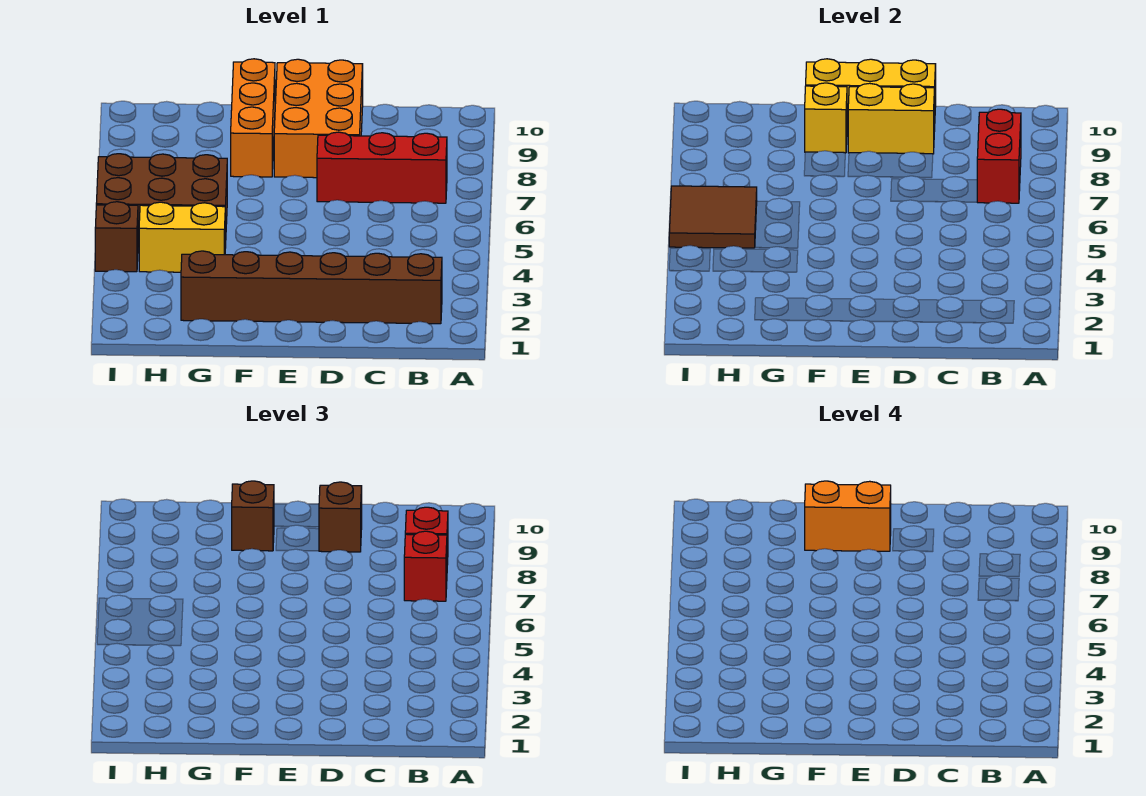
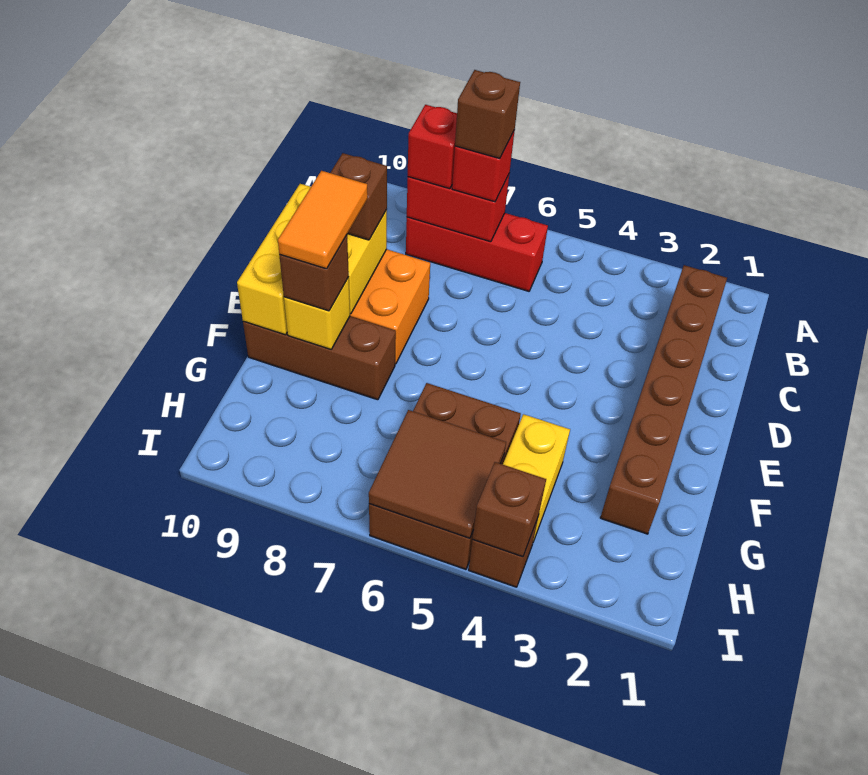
red 1x3 brick [317,132,447,203] -> red 1x3 brick turned to [406,213,548,291]
none -> brown 1x1 brick [455,70,520,159]
orange 1x2 brick [805,481,891,551] -> orange 1x2 tile [278,171,368,269]
orange 1x3 brick [231,59,275,177] -> brown 1x3 brick [243,316,396,400]
none -> brown 1x1 brick [473,462,546,557]

